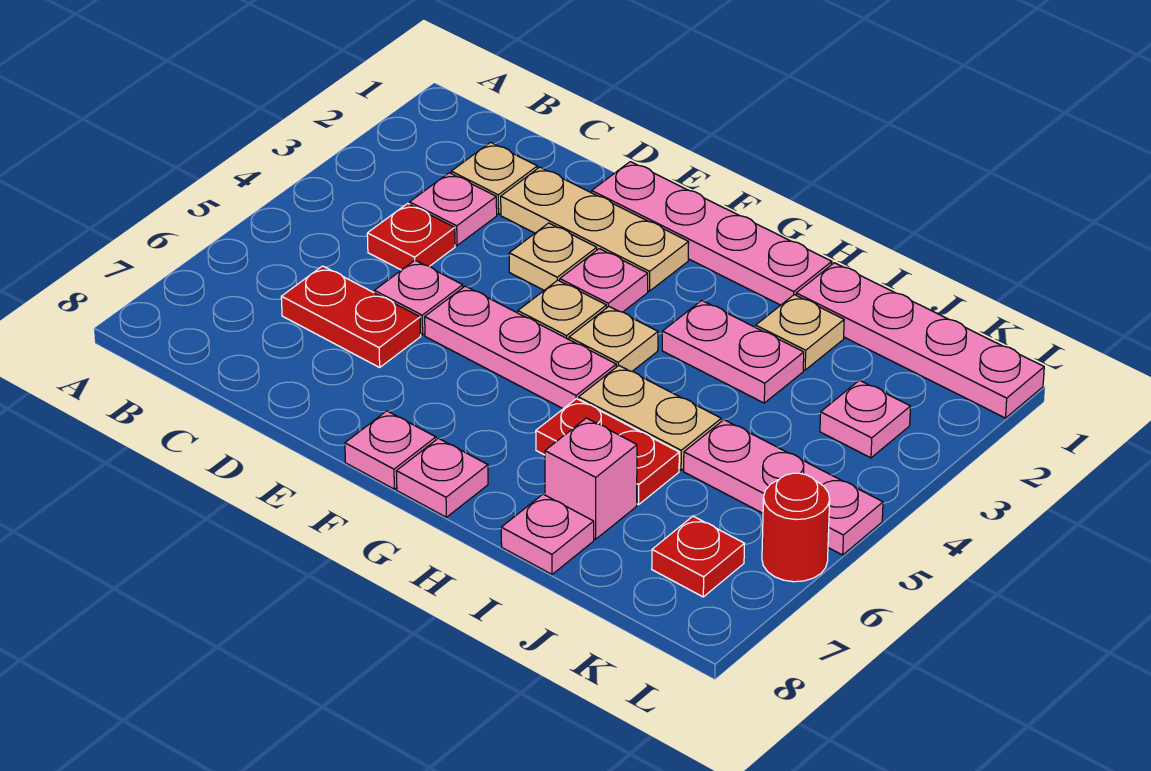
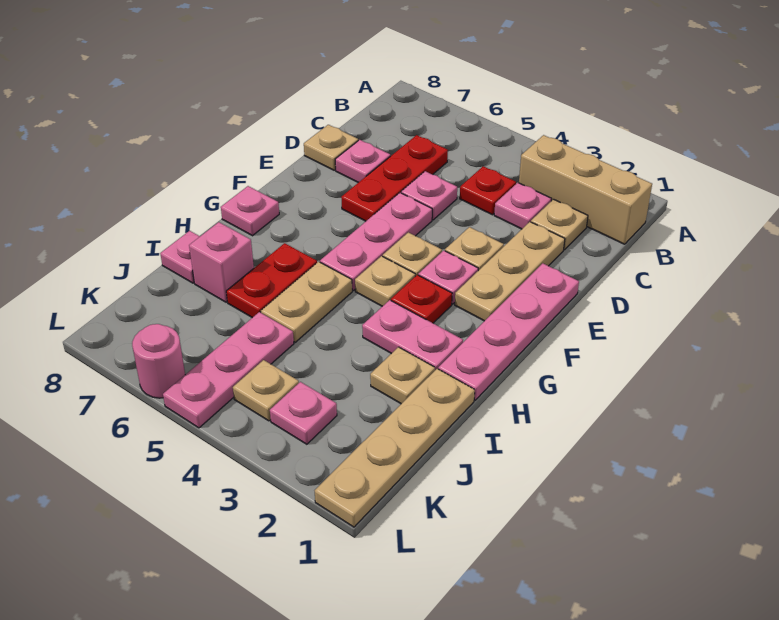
none -> tan 1x3 brick [519,135,652,244]
red 1x2 plate [281,266,421,367] -> red 1x3 plate [341,135,448,221]
none -> tan 1x1 plate [304,125,358,170]
pink 1x1 plate [345,411,436,489] -> pink 1x1 plate moved to [335,140,390,183]
pink 1x2 plate [662,301,804,403] -> pink 1x2 plate turned to [362,300,463,370]
pink 1x4 plate [796,263,1044,418] -> tan 1x4 plate [315,369,475,527]
none -> tan 1x1 plate [233,360,299,421]
red 1x1 plate [652,516,744,597] -> red 1x1 plate moved to [391,275,452,323]
red 1x1 round brick [762,473,830,582] -> pink 1x1 round brick [132,324,185,398]

